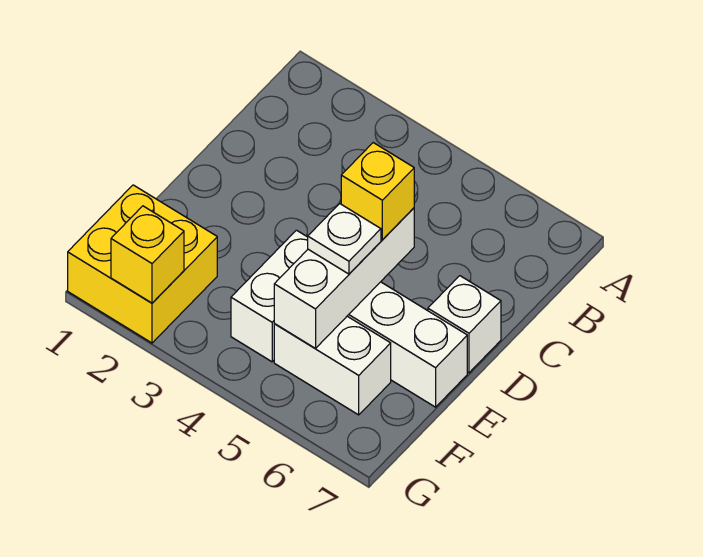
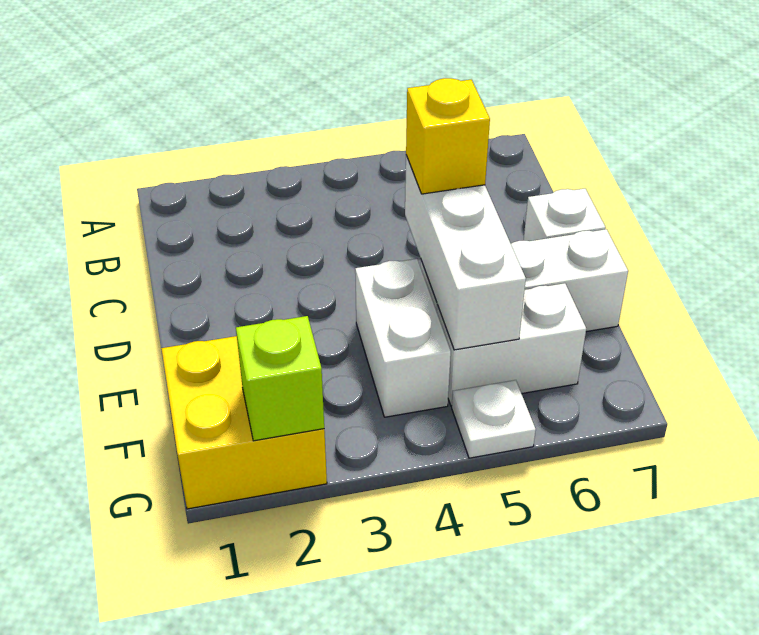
white 1x1 plate [308,204,381,274] -> white 1x1 plate moved to [452,380,536,458]
yellow 1x1 brick [111,206,184,303] -> lime 1x1 brick [236,316,324,441]

